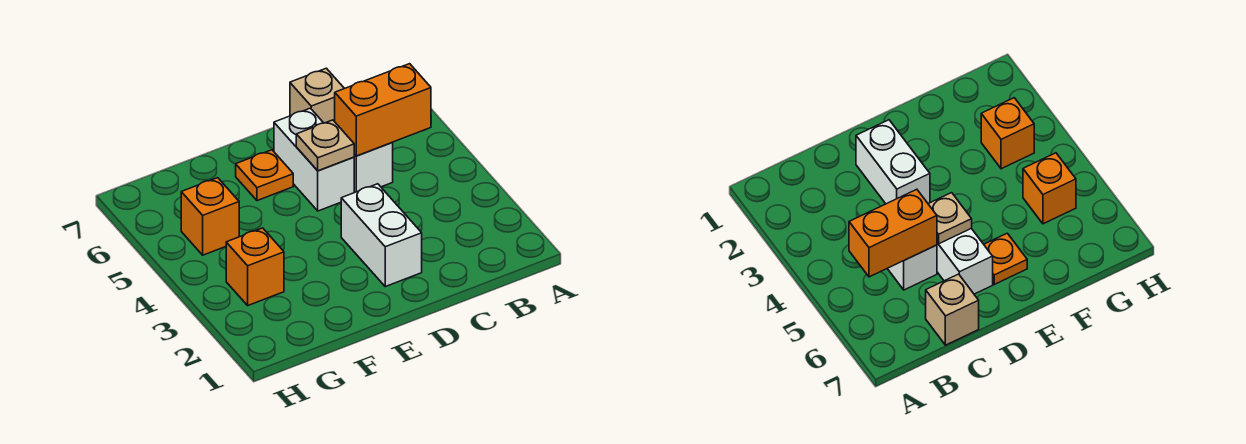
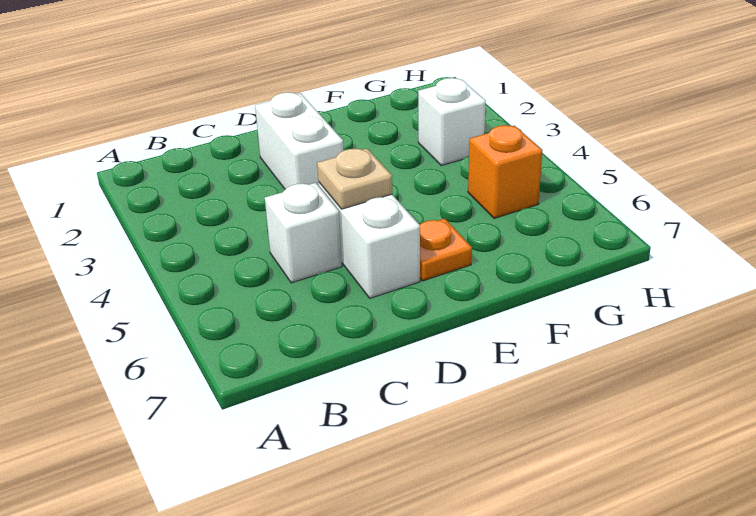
orange 1x2 brick [335,64,431,156] -> none
tan 1x1 brick [290,68,344,123] -> none
orange 1x1 brick [226,228,284,305] -> white 1x1 brick [418,78,486,166]

